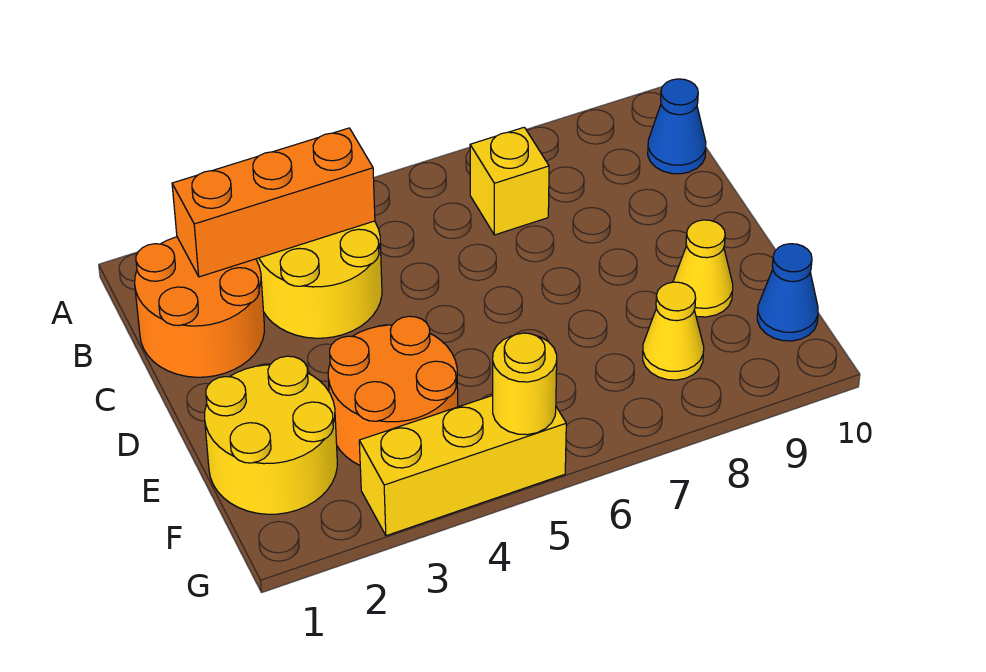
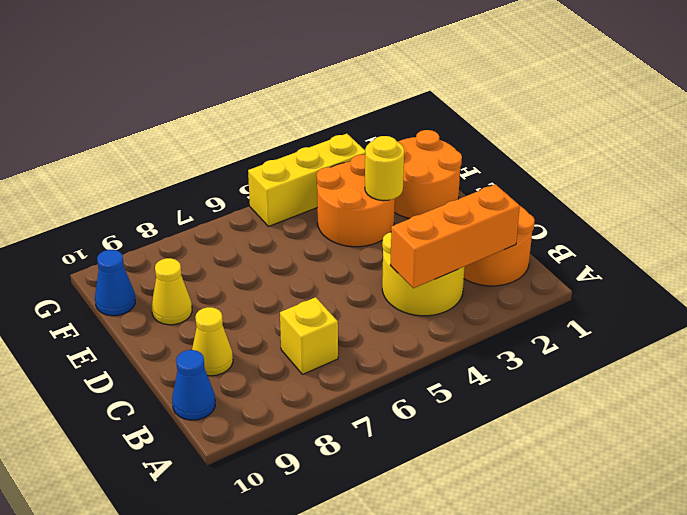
yellow 2x2 round brick [205,356,337,514] -> orange 2x2 round brick [395,130,462,218]
yellow 1x1 cone [643,282,704,380] -> yellow 1x1 cone moved to [192,307,233,376]
yellow 1x1 round brick [493,333,557,435] -> yellow 1x1 round brick moved to [365,136,404,201]

